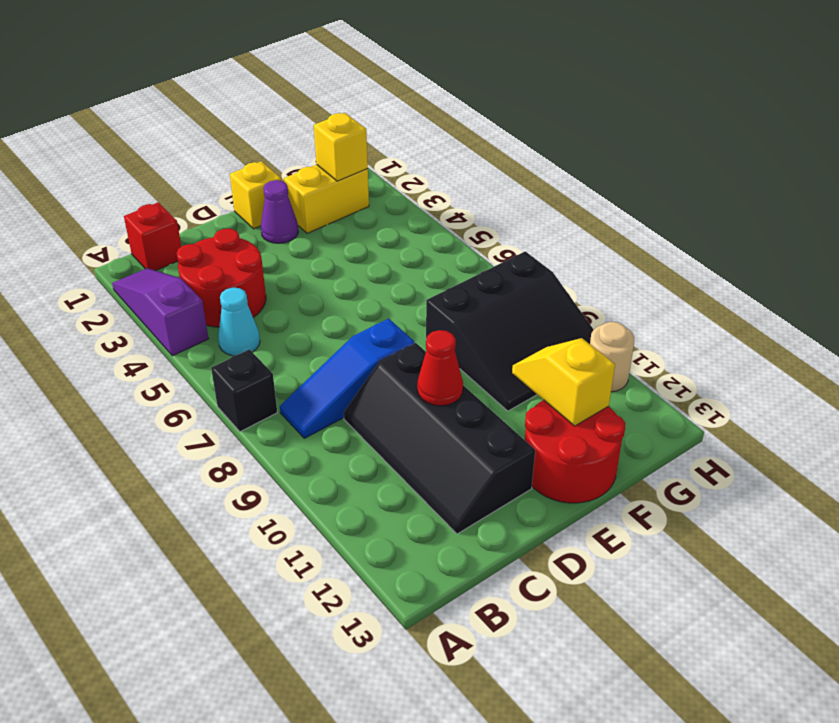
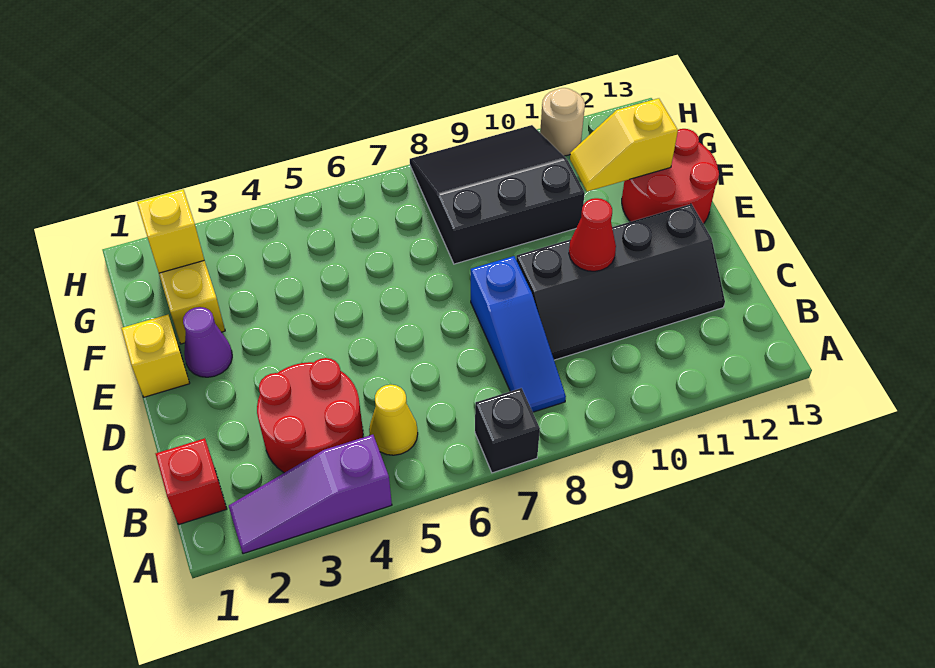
cyan 1x1 cone [218,288,260,356] -> yellow 1x1 cone [369,385,418,455]
black 3x3 slope [426,251,594,411] -> black 3x3 slope turned to [410,125,585,264]

